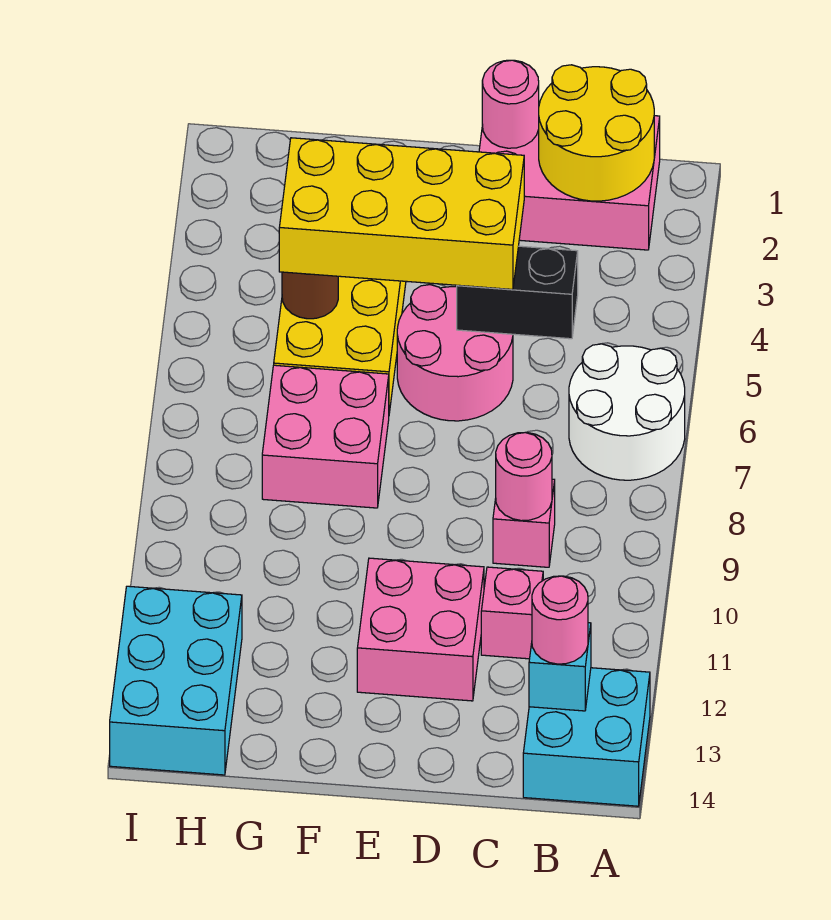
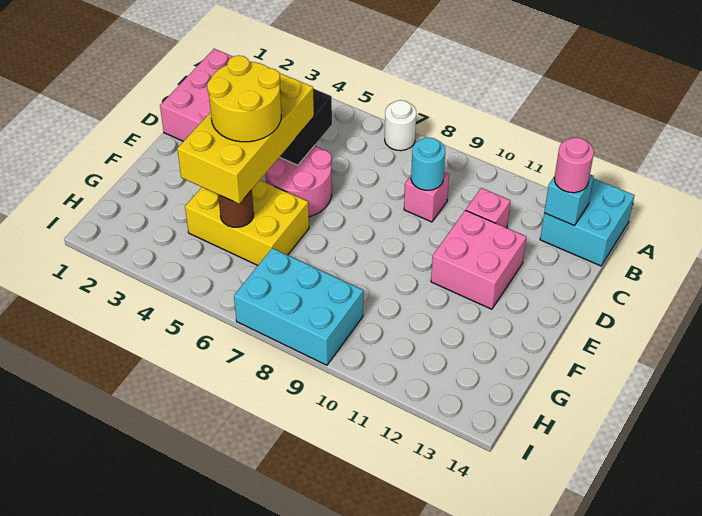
white 2x2 round brick [569,344,685,480] -> white 1x1 round brick [385,100,416,151]
yellow 2x2 round brick [539,65,654,201] -> yellow 2x2 round brick moved to [207,56,281,142]
pink 1x1 round brick [496,432,552,521] -> cyan 1x1 round brick [411,137,445,190]
pink 1x1 round brick [482,60,539,148] -> none
pink 2x2 brick [262,365,389,508] -> none
cyan 2x3 brick [110,586,242,775] -> cyan 2x3 brick moved to [234,248,363,365]

